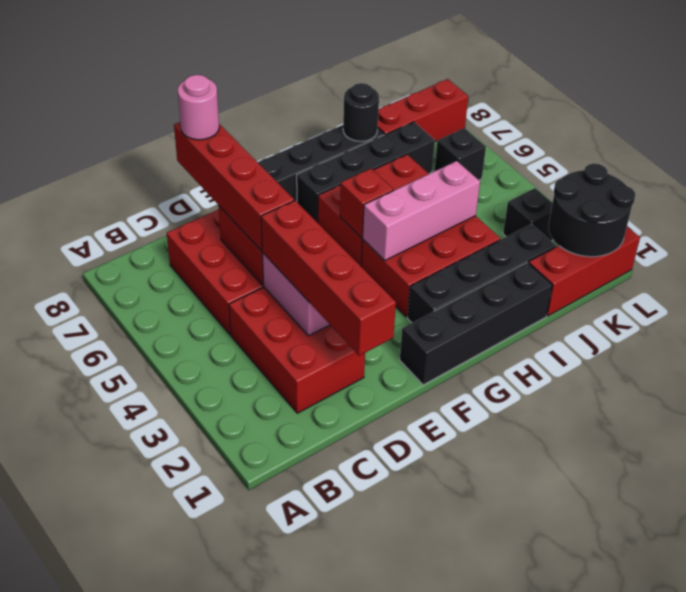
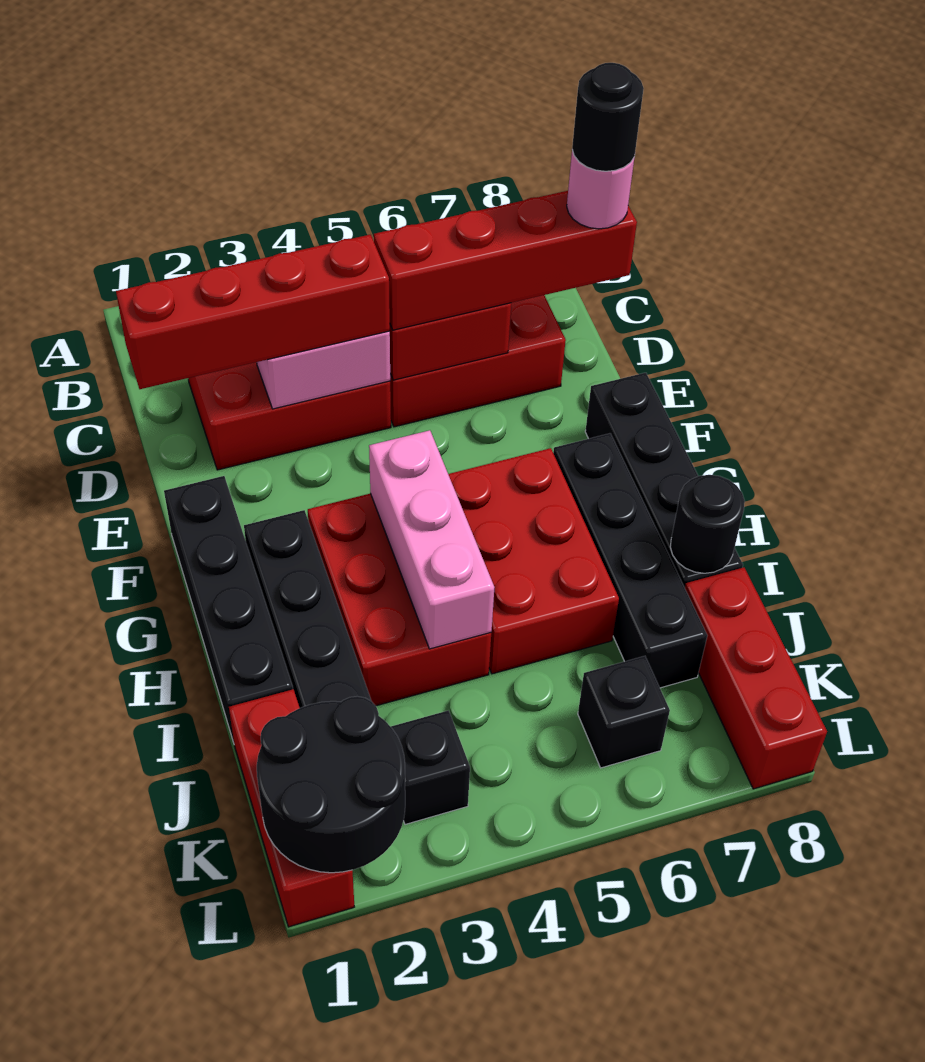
none -> black 1x1 round brick [572,63,644,171]
red 1x1 brick [340,169,393,238] -> none

